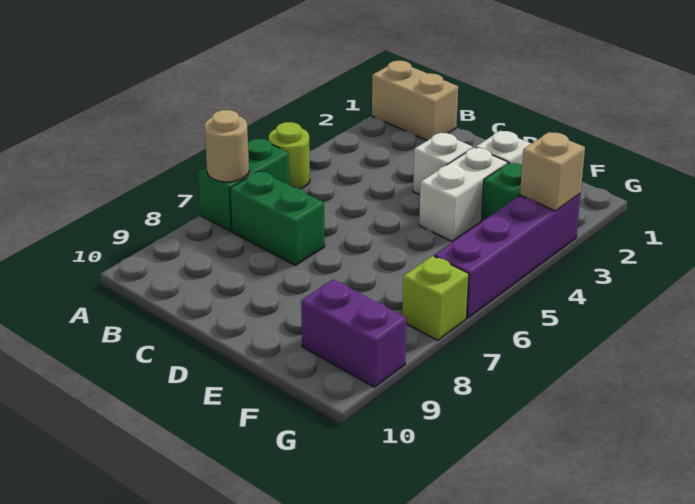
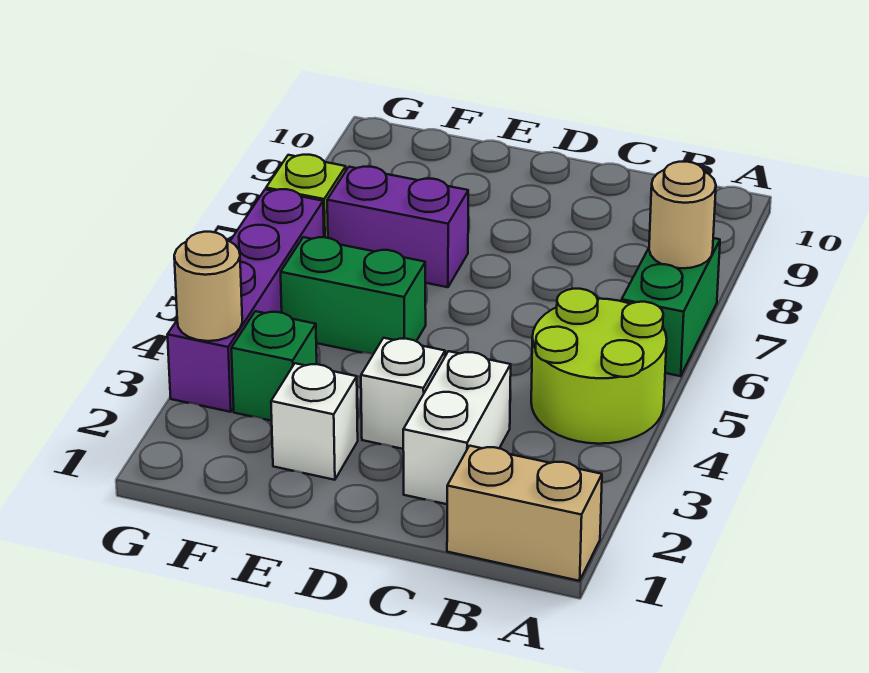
lime 1x1 round brick [269,122,310,189] -> lime 2x2 round brick [531,289,667,444]
green 1x2 brick [230,171,325,265] -> green 1x2 brick moved to [281,237,426,354]
white 1x2 brick [419,147,508,241] -> white 1x2 brick moved to [403,351,511,504]
purple 1x2 brick [301,280,406,387] -> purple 1x2 brick moved to [327,167,468,287]
tan 1x1 brick [520,132,585,211] -> tan 1x1 round brick [174,232,242,341]

